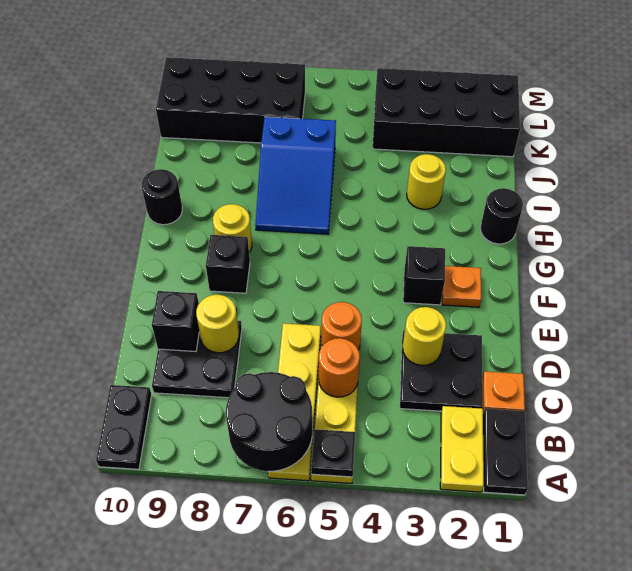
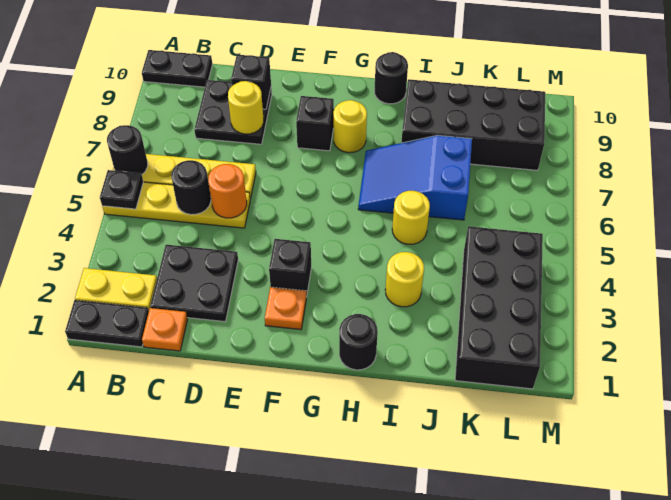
black 2x2 round brick [226,372,312,471] -> black 1x1 round brick [107,125,148,174]
orange 1x1 round brick [319,338,360,397] -> black 1x1 round brick [171,160,211,215]
yellow 1x1 round brick [403,307,446,365] -> yellow 1x1 round brick moved to [392,191,430,244]
black 2x4 brick [156,57,305,143] -> black 2x4 brick turned to [401,79,545,170]

